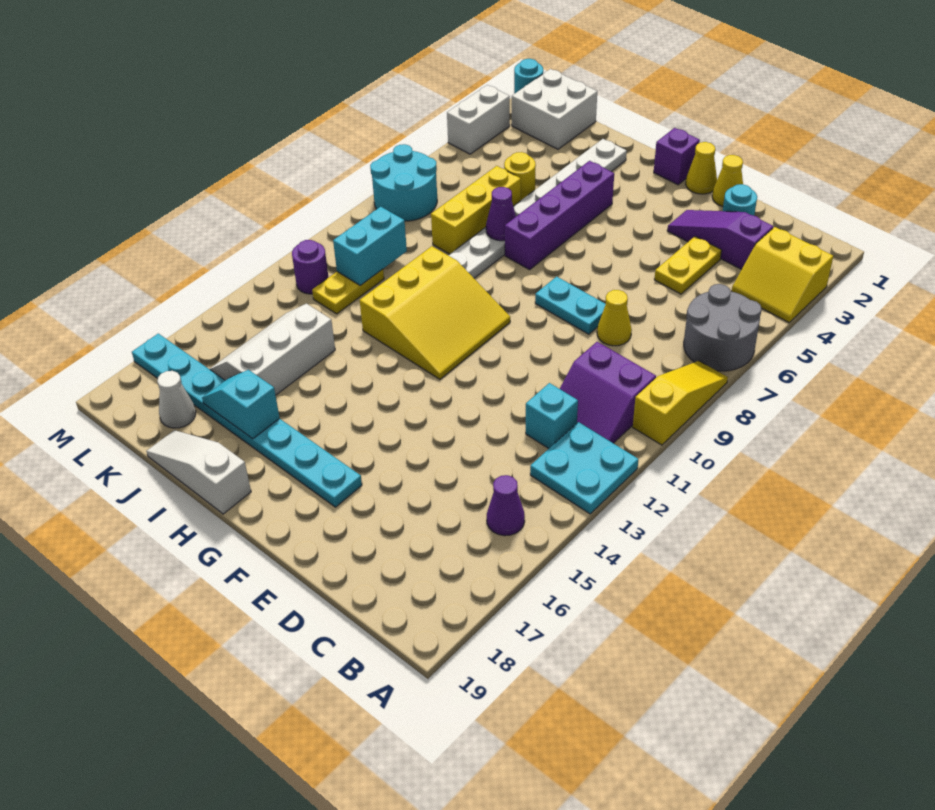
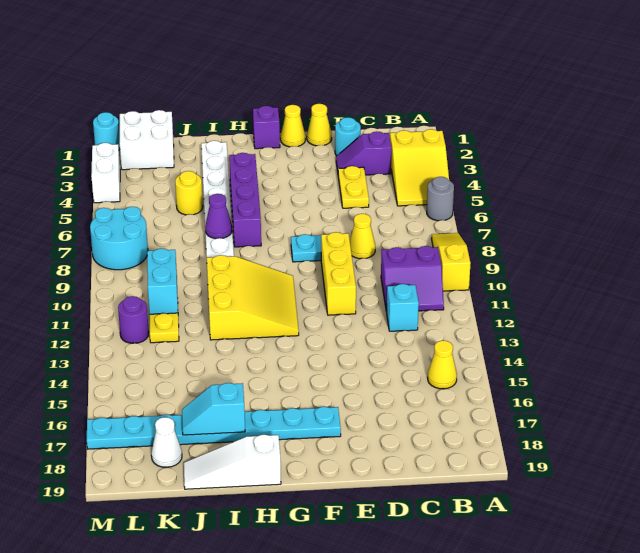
yellow 2x2 slope [732,227,833,322] -> yellow 2x3 slope [390,129,449,206]
grey 2x2 round brick [684,284,762,371] -> grey 1x1 round brick [427,177,454,221]
cyan 2x2 plate [530,422,638,514] -> none
purple 1x1 cone [487,475,525,536] -> yellow 1x1 cone [428,341,457,389]
purple 1x3 slope [667,210,773,269] -> purple 1x2 slope [336,131,391,175]
yellow 1x3 brick [431,166,521,254] -> yellow 1x3 brick moved to [321,232,356,315]
white 2x3 slope [210,304,335,395] -> none

